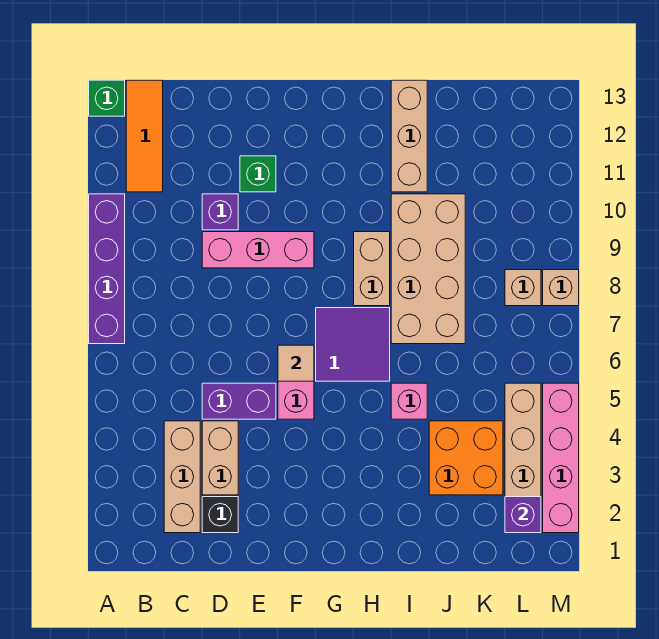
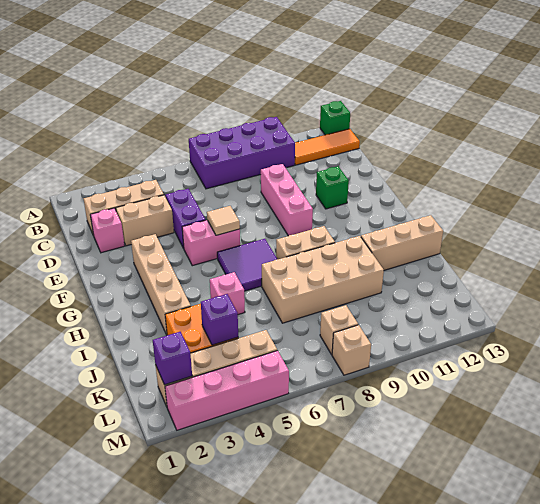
purple 1x4 brick [89,194,125,344] -> purple 2x4 brick [189,117,295,189]
black 1x1 brick [202,497,238,533] -> pink 1x1 brick [90,208,125,253]
purple 1x1 brick [202,194,238,230] -> purple 1x1 brick moved to [201,294,238,345]
none -> tan 1x4 brick [131,234,191,335]

